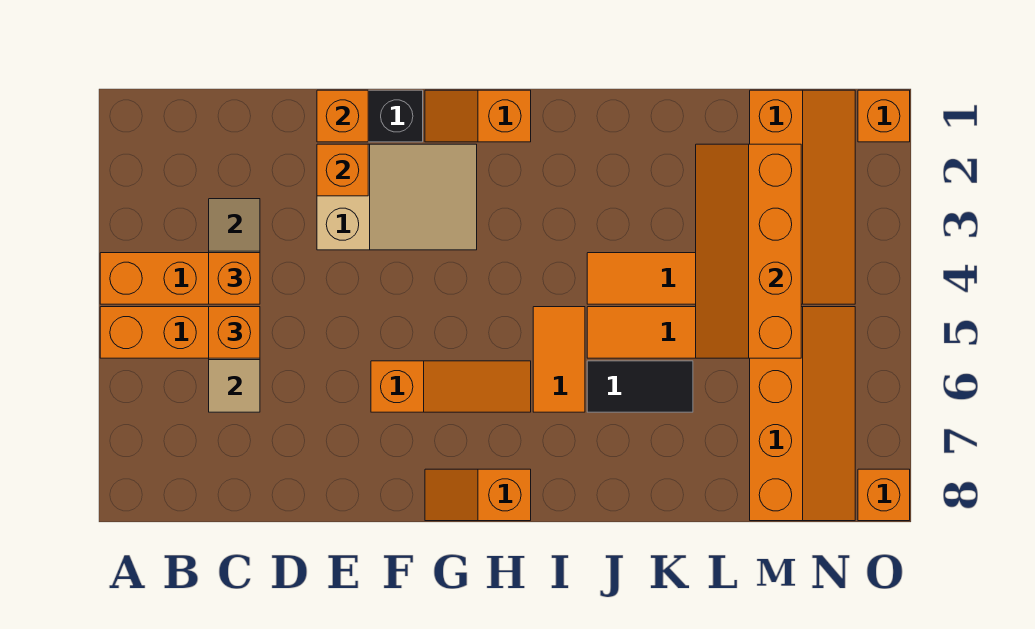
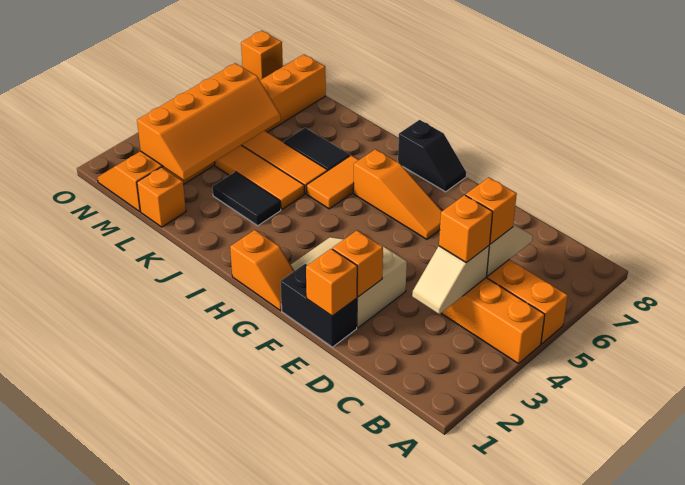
orange 1x3 slope [371,361,531,412] -> orange 1x3 slope turned to [353,149,442,239]
orange 1x2 slope [425,469,531,521] -> black 1x2 slope [398,120,466,192]
none -> black 1x2 tile [212,172,281,226]
orange 1x1 brick [858,90,910,142] -> orange 1x1 brick moved to [137,167,186,227]

